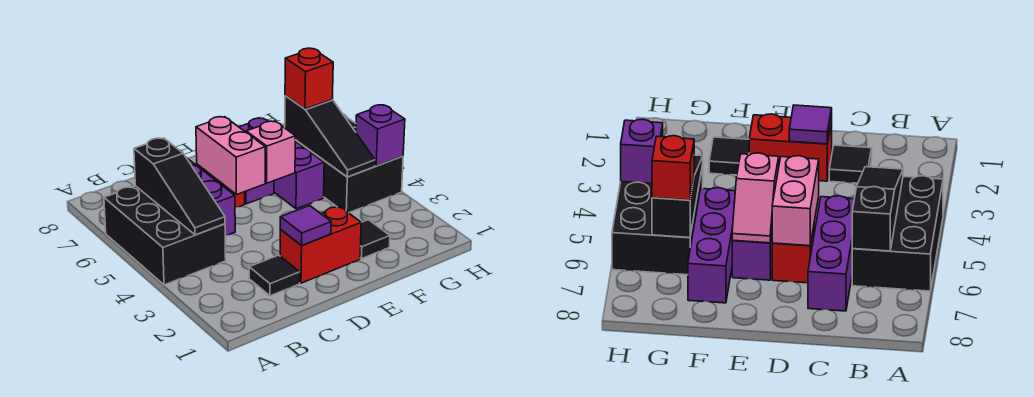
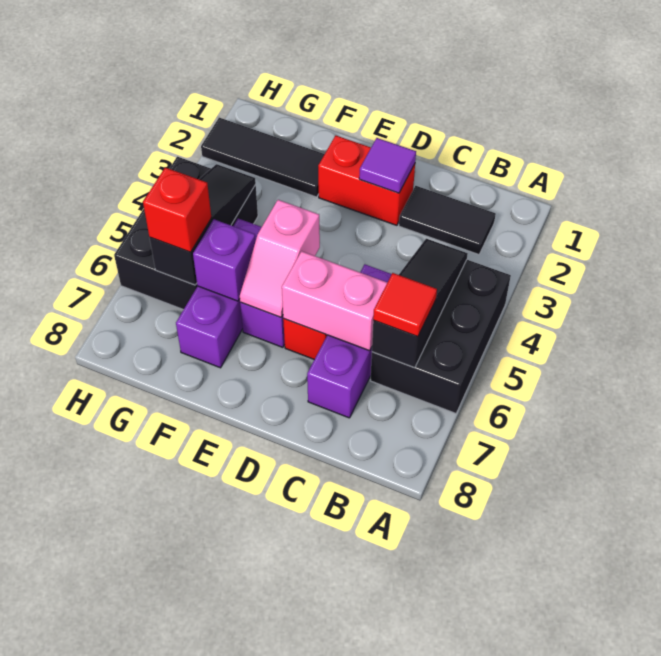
none -> red 1x1 tile [373,273,437,337]
black 1x1 tile [249,255,300,296] -> black 1x2 tile [399,186,496,255]
pink 1x2 brick [196,117,265,195] -> pink 1x2 brick turned to [282,251,387,351]
black 1x1 tile [360,220,390,259] -> black 1x3 tile [201,118,325,197]
purple 1x1 brick [356,105,405,166] -> purple 1x1 brick moved to [193,219,256,301]

